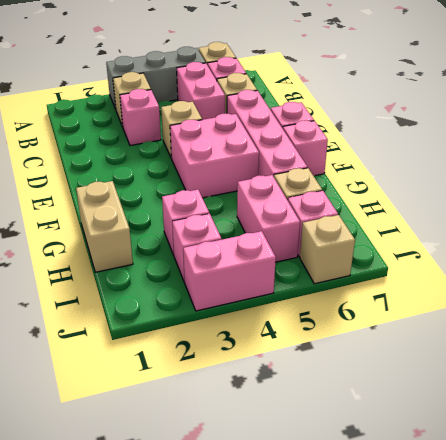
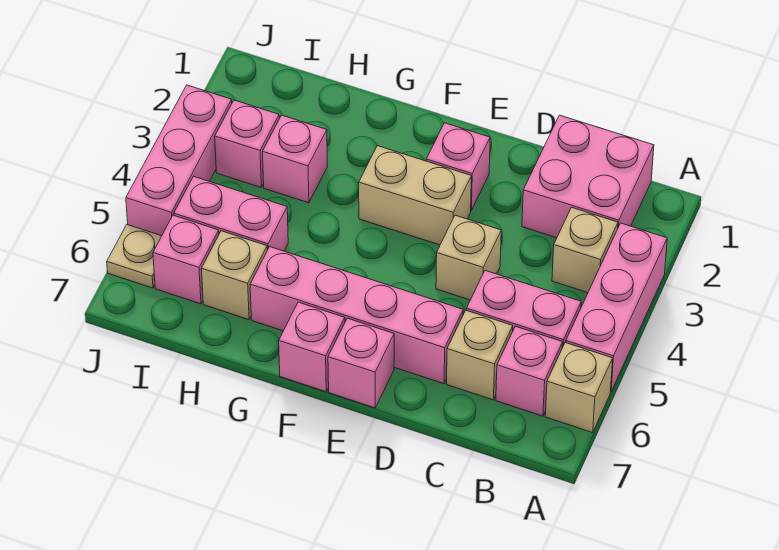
grey 1x3 brick [106,47,206,109] -> pink 1x3 brick [566,223,667,391]
pink 1x1 brick [120,89,161,146] -> pink 1x1 brick moved to [426,123,490,210]
pink 2x2 brick [170,113,259,198] -> pink 2x2 brick moved to [522,115,654,238]
tan 1x2 brick [76,181,133,272] -> tan 1x2 brick moved to [359,146,471,245]
pink 1x2 brick [183,231,276,311] -> pink 1x3 brick [126,85,232,236]
tan 1x1 brick [300,215,355,284] -> tan 1x1 plate [107,225,161,288]

